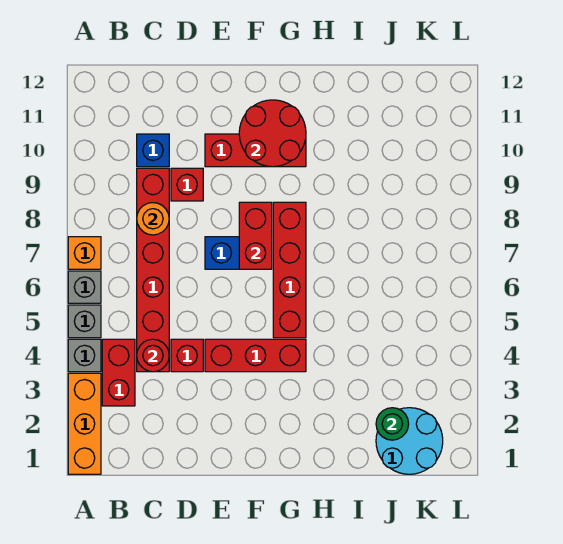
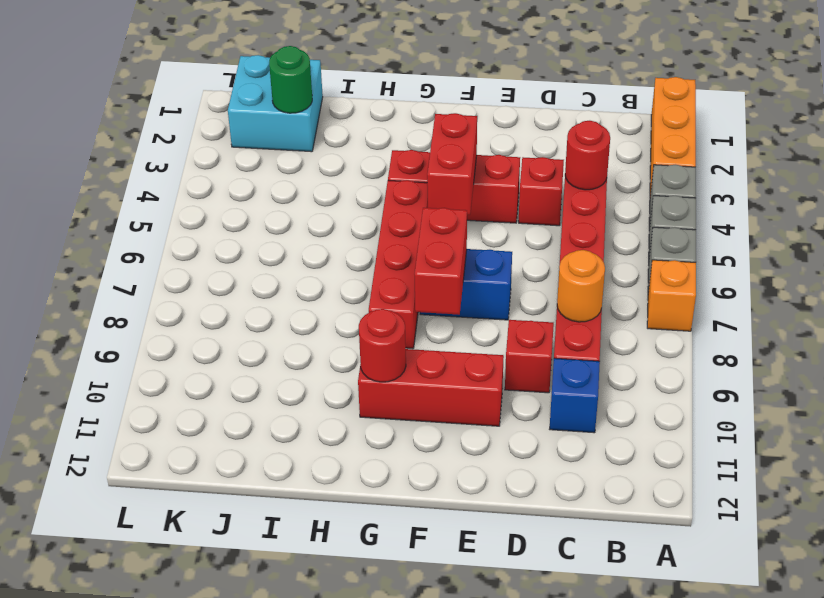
red 1x2 brick [102,339,135,406] -> red 1x2 brick moved to [427,113,477,215]
red 2x2 round brick [239,100,306,167] -> red 1x1 round brick [359,309,406,382]
cyan 2x2 round brick [376,408,443,474] -> cyan 2x2 brick [228,55,323,152]

